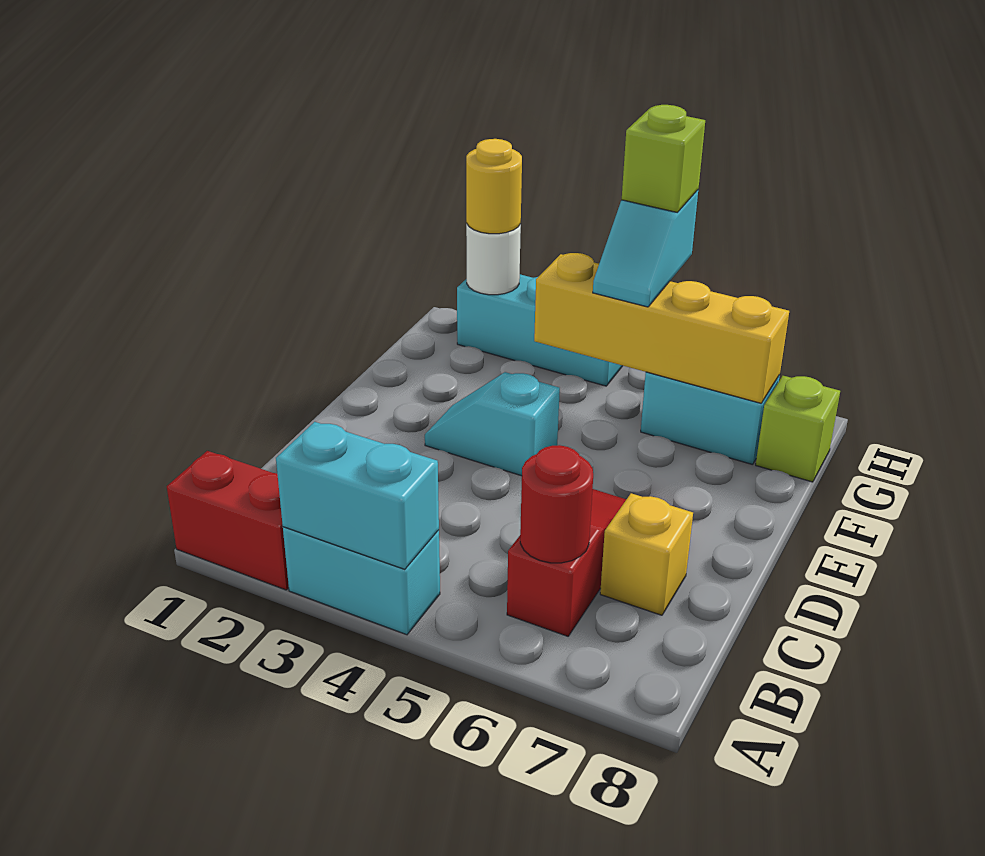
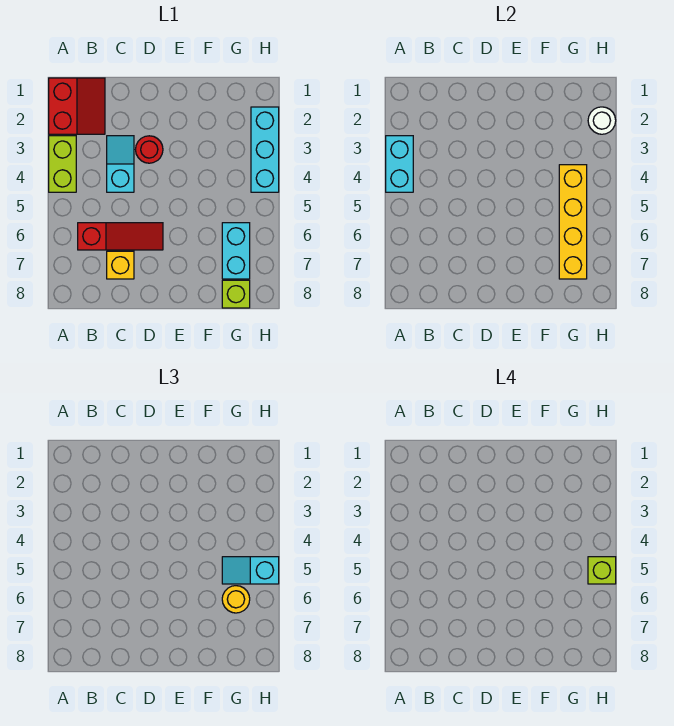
cyan 1x2 brick [283,527,440,635] -> lime 1x2 brick [49,136,76,192]
red 1x1 round brick [520,445,593,563] -> red 1x1 round brick moved to [136,136,163,163]
cyan 1x2 slope [425,372,560,476] -> cyan 1x2 slope moved to [107,136,134,192]
yellow 1x1 round brick [466,139,522,234] -> yellow 1x1 round brick moved to [222,586,250,613]

